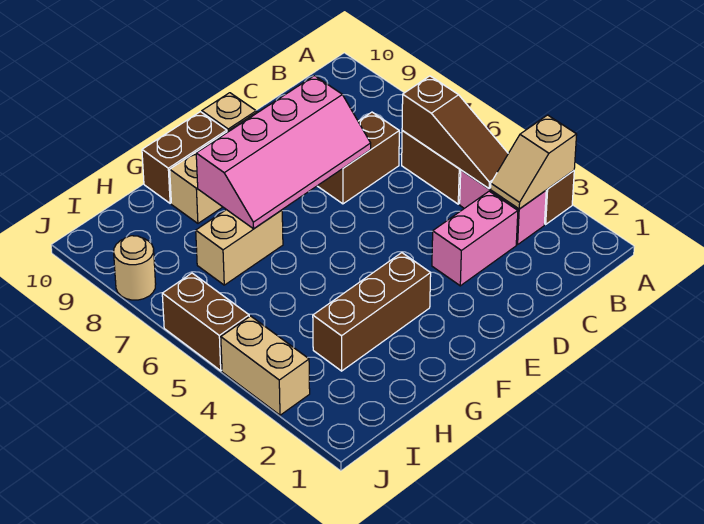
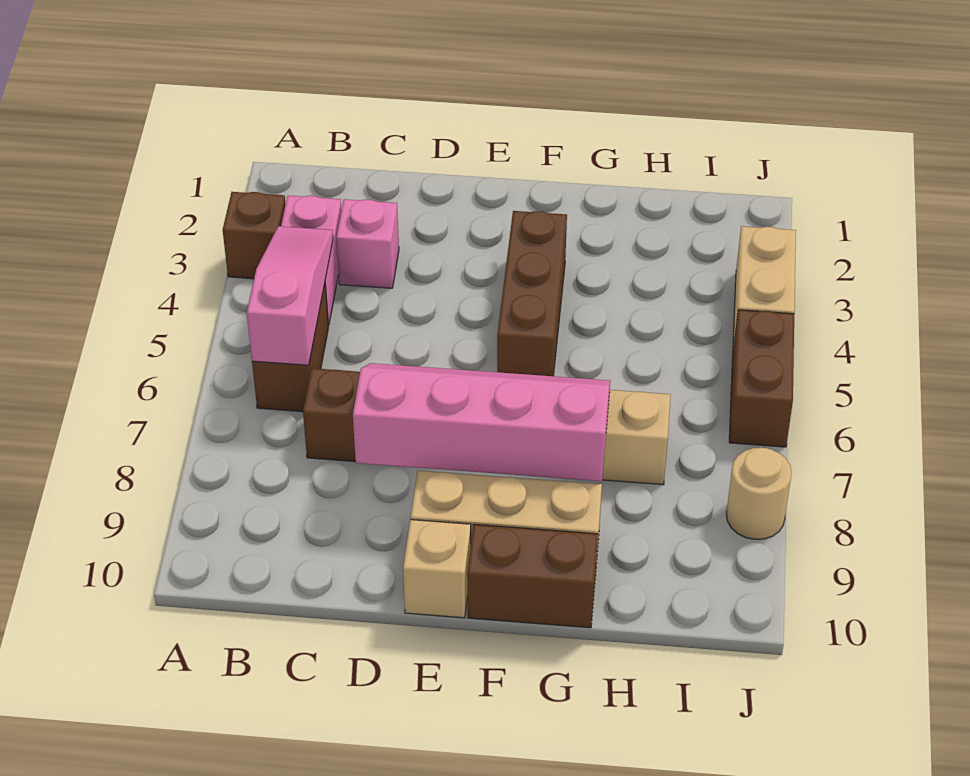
tan 1x2 slope [491,115,577,209] -> none
brown 1x3 slope [402,76,508,189] -> pink 1x3 slope [247,226,333,365]
pink 1x2 brick [432,191,518,286] -> pink 1x1 brick [336,199,399,288]
brown 1x3 brick [313,253,431,371] -> brown 1x3 brick turned to [497,211,567,376]

